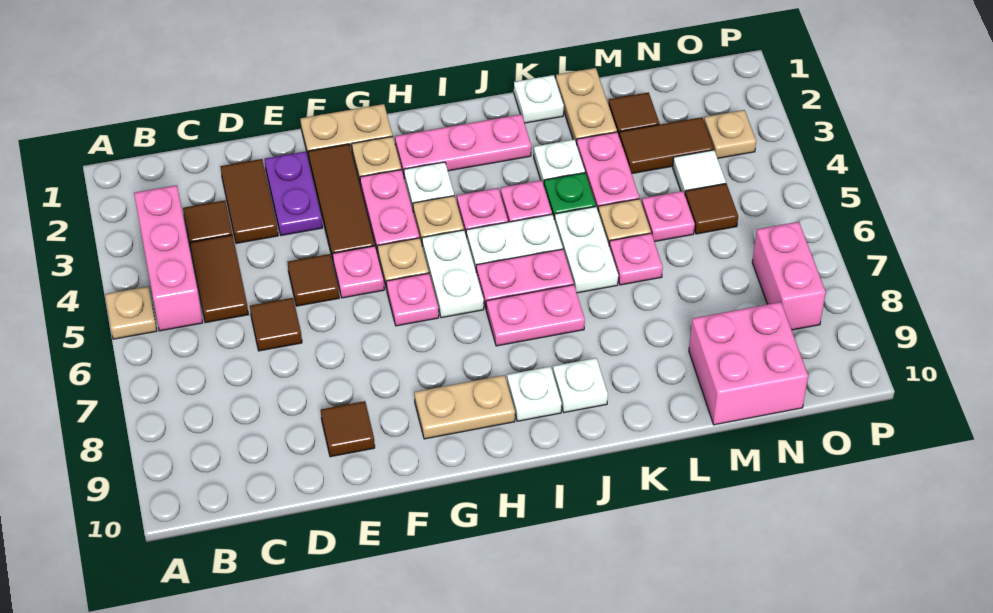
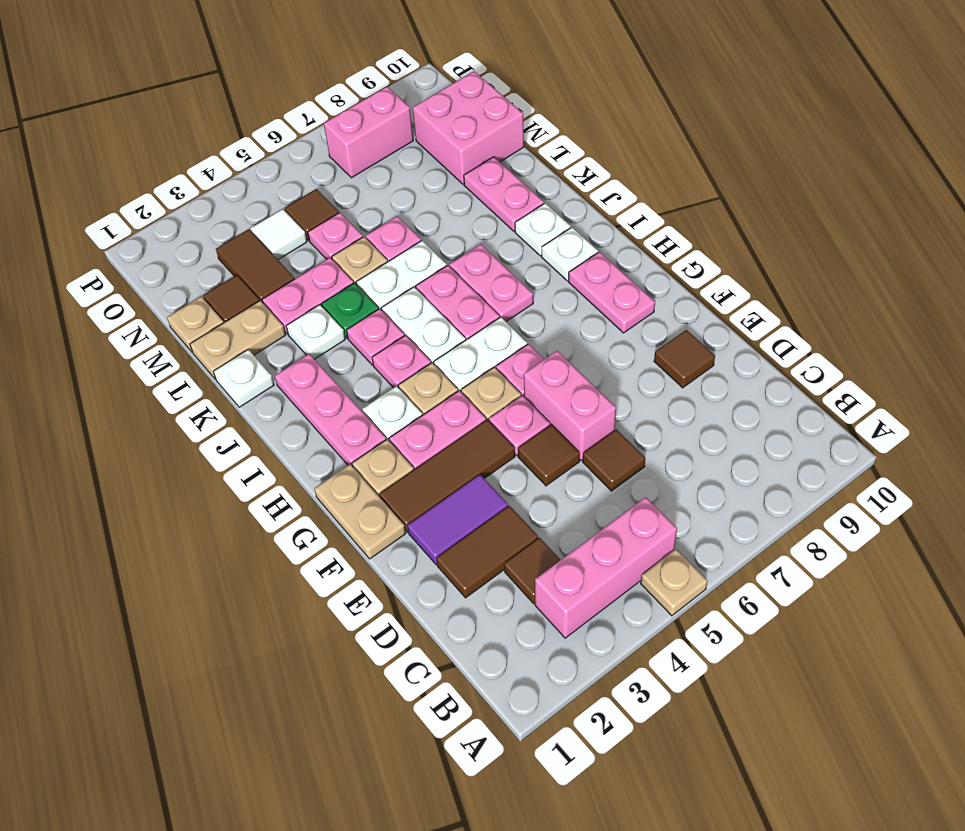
brown 1x2 tile [190,235,249,323] -> none
purple 1x2 plate [264,151,323,236] -> purple 1x2 tile [408,475,508,565]
none -> pink 1x2 brick [524,351,616,460]
tan 1x2 plate [414,375,515,439] -> pink 1x2 plate [569,252,655,333]
none -> pink 1x2 plate [464,157,544,231]
tan 1x1 plate [704,110,756,158] -> tan 1x1 plate moved to [167,297,224,352]

